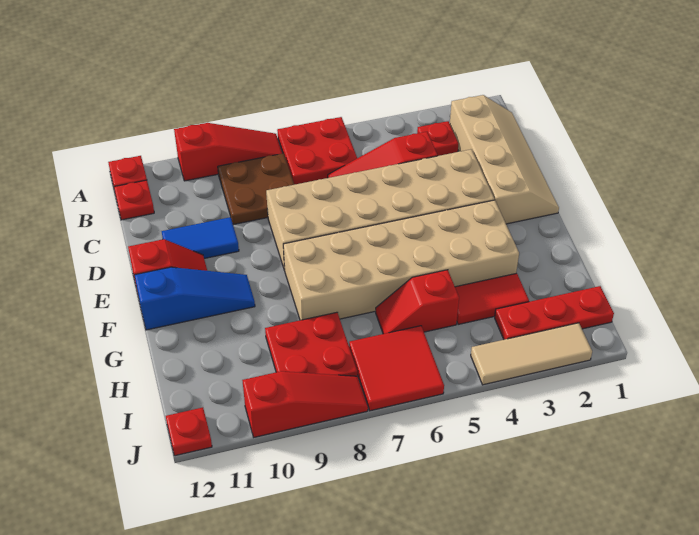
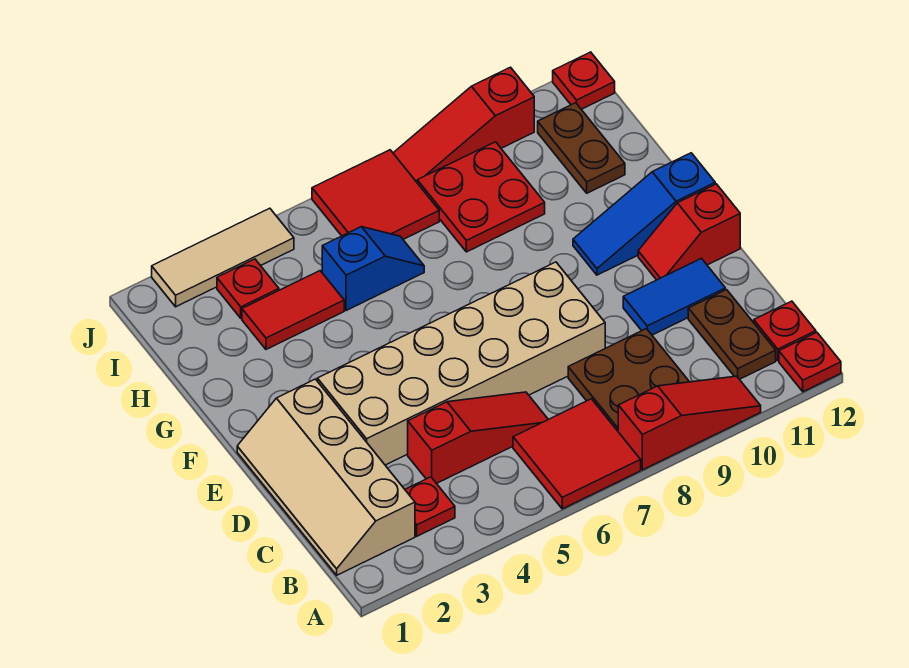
red 2x2 plate [277,117,357,185] -> red 2x2 tile [513,399,641,509]
red 1x3 slope [174,123,283,181] -> red 1x3 slope turned to [618,376,761,470]
none -> brown 1x2 plate [688,290,776,379]
tan 2x6 brick [283,200,519,320] -> none
red 1x2 slope [376,270,459,334] -> blue 1x2 slope [322,227,424,311]
none -> brown 1x2 plate [538,103,625,193]
red 1x3 plate [495,286,614,340] -> red 1x1 plate [217,259,279,318]

